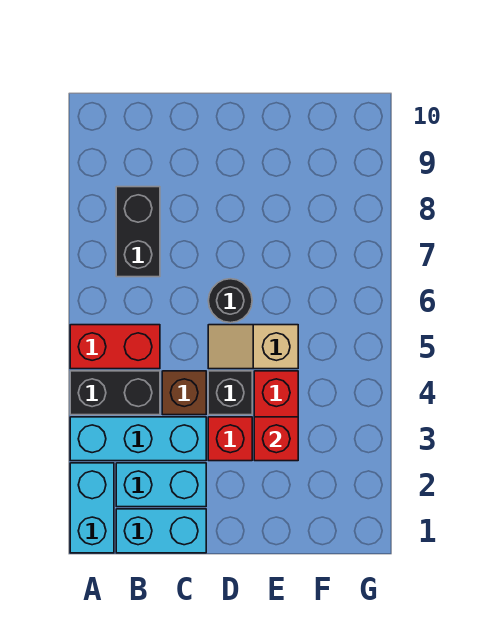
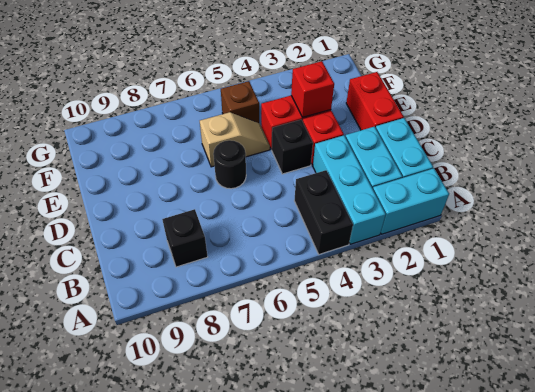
red 1x2 brick [70,325,160,369] -> red 1x2 brick moved to [346,72,404,130]
black 1x2 brick [116,187,160,277] -> black 1x1 brick [162,209,208,267]
brown 1x1 brick [162,371,206,415] -> brown 1x1 brick moved to [221,81,259,123]
tan 1x2 slope [208,325,298,369] -> tan 1x2 slope turned to [200,112,270,167]

